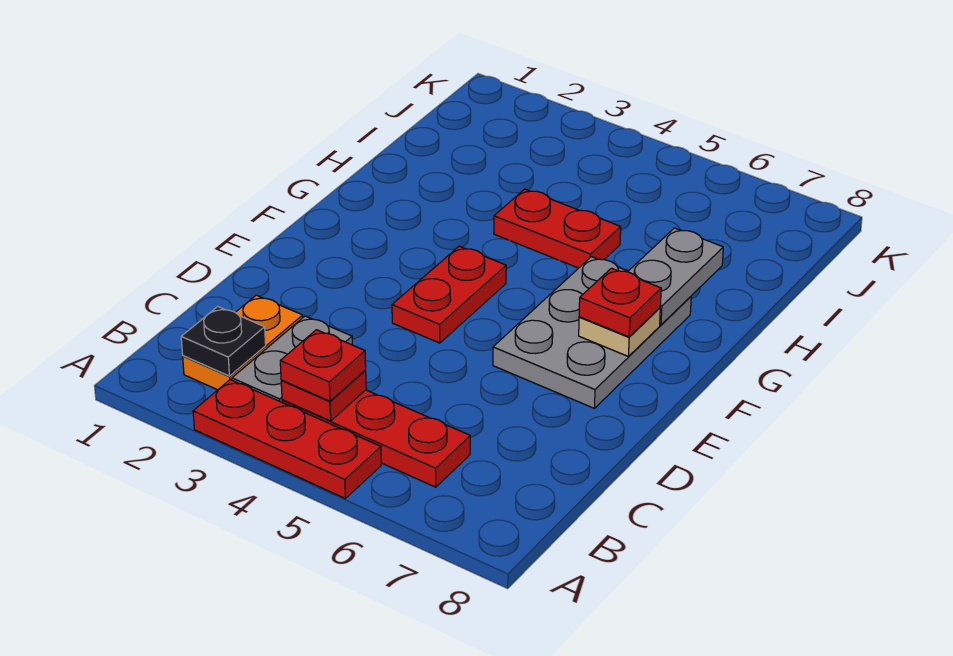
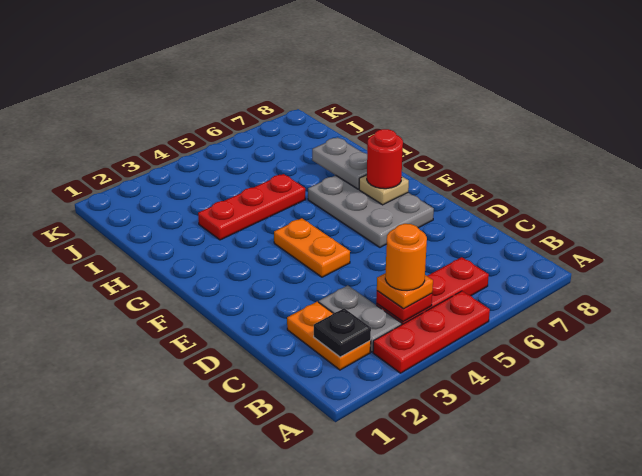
red 1x1 plate [280,330,366,401] -> orange 1x1 plate [377,273,433,309]
none -> orange 1x1 round brick [385,224,427,291]
red 1x2 plate [392,246,506,343] -> orange 1x2 plate [274,218,350,277]
red 1x1 plate [579,268,661,337] -> red 1x1 round brick [367,129,403,189]
red 1x2 plate [494,189,621,268] -> red 1x3 plate [198,174,306,240]

